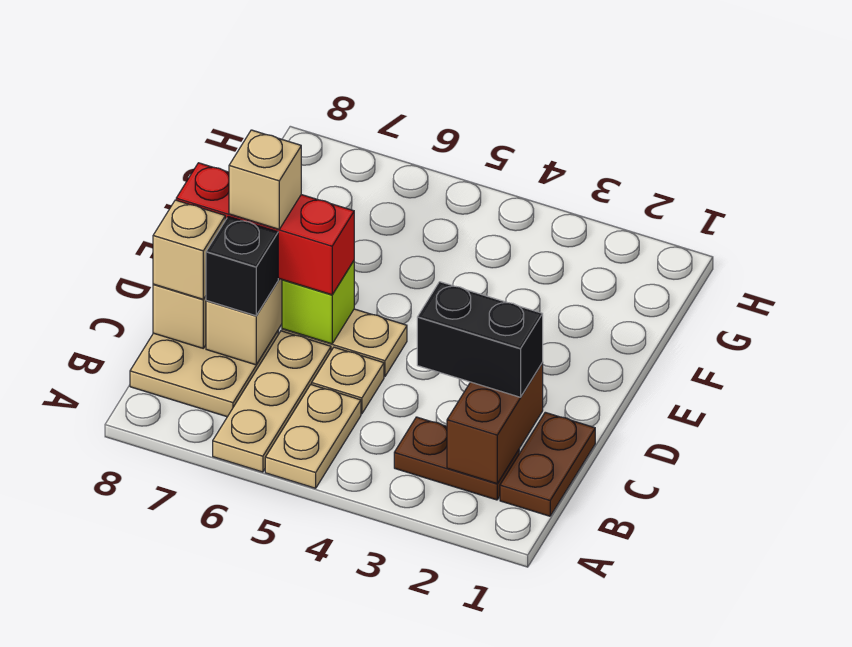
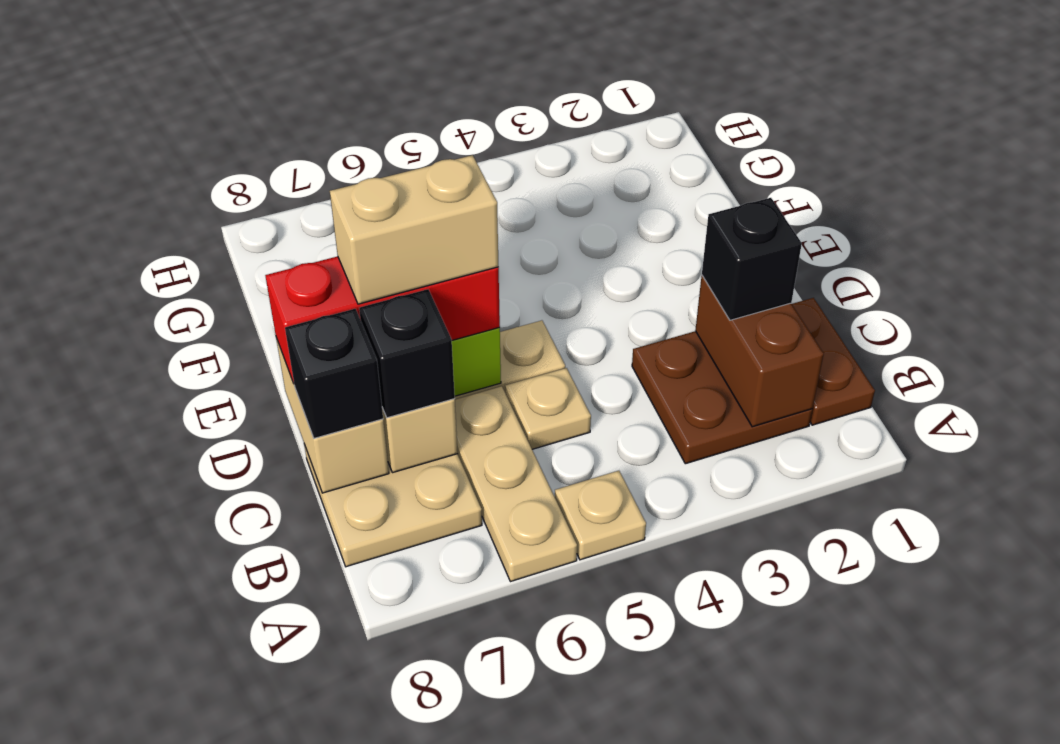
tan 1x2 plate [265,385,361,488] -> tan 1x1 plate [555,471,646,560]
brown 1x2 plate [394,417,519,500] -> brown 2x2 plate [632,331,812,464]
black 1x2 brick [417,282,543,397] -> black 1x1 brick [702,198,802,320]
tan 1x1 brick [153,200,225,299] -> black 1x1 brick [285,309,383,438]
tan 1x1 brick [229,130,301,229] -> tan 1x2 brick [330,155,498,304]

